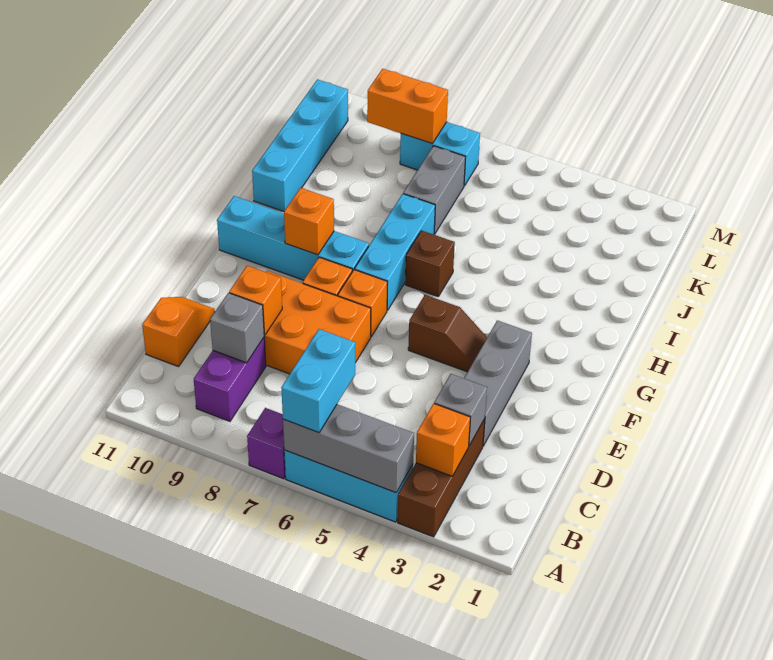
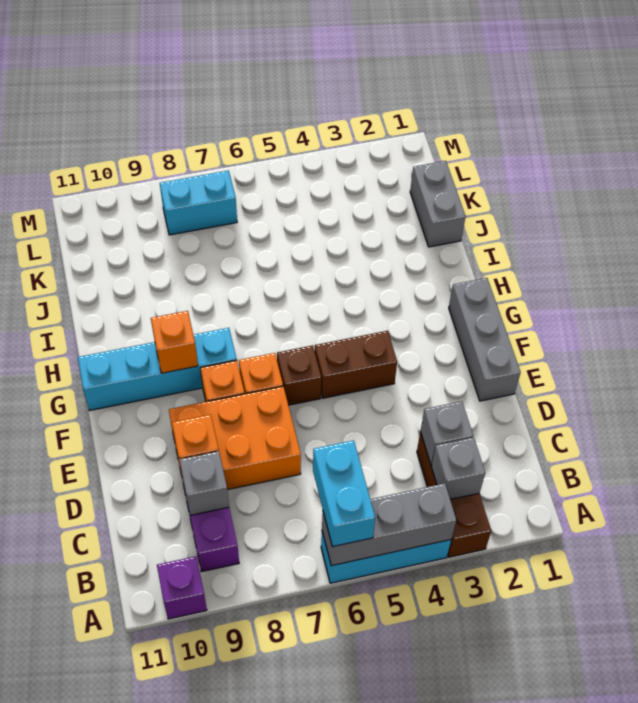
purple 1x1 brick [247,408,285,479] -> purple 1x1 brick moved to [157,556,207,619]
orange 1x1 brick [416,404,470,476] -> grey 1x1 brick [431,437,485,499]
orange 1x2 slope [142,297,215,367] -> none
grey 1x3 brick [464,320,532,446] -> grey 1x3 brick moved to [449,278,521,401]
brown 1x2 slope [408,295,487,372] -> brown 1x2 brick [315,331,397,398]
cyan 1x3 brick [355,194,435,310] -> none
brown 1x1 brick [405,231,455,296] -> brown 1x1 brick moved to [277,345,321,405]
cyan 1x4 brick [252,79,348,212] -> none
grey 1x2 brick [403,146,465,234] -> grey 1x2 brick moved to [410,161,466,247]
orange 1x2 brick [367,69,448,143] -> none

